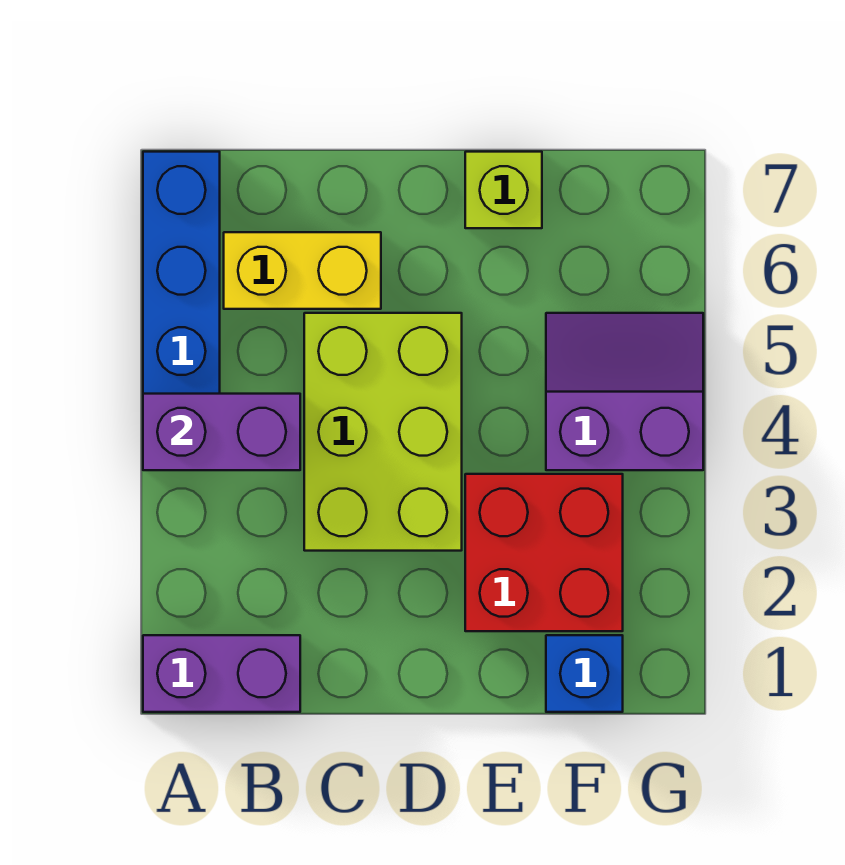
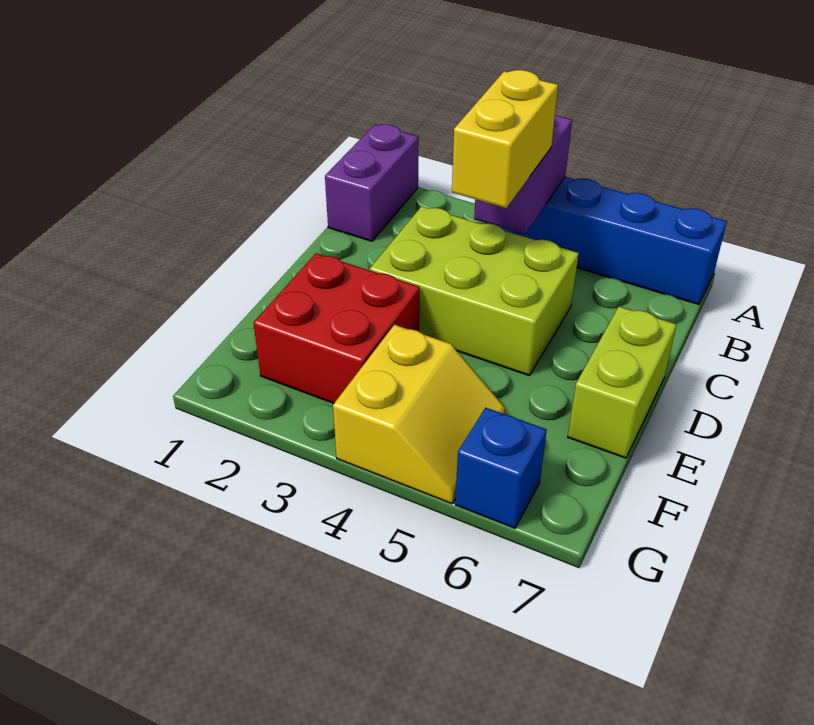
yellow 1x2 brick [224,232,381,309] -> yellow 1x2 brick moved to [452,70,558,208]
lime 1x1 brick [465,152,542,228] -> lime 1x2 brick [568,306,677,458]
blue 1x1 brick [546,635,623,712] -> blue 1x1 brick moved to [455,408,547,528]
purple 2x2 slope [546,313,703,470] -> yellow 2x2 slope [333,325,505,504]

